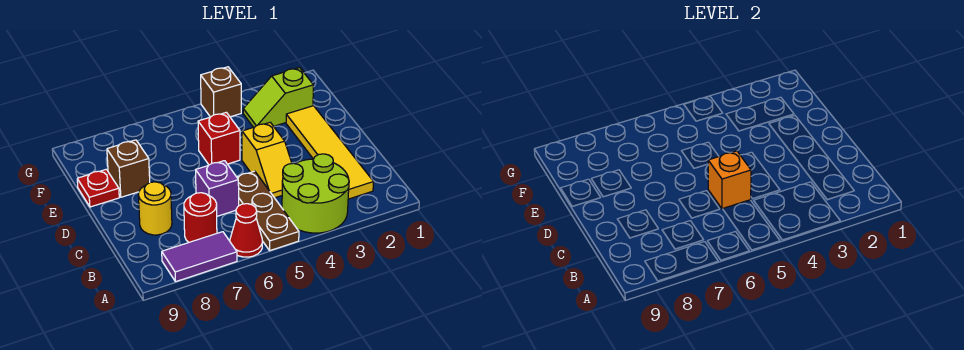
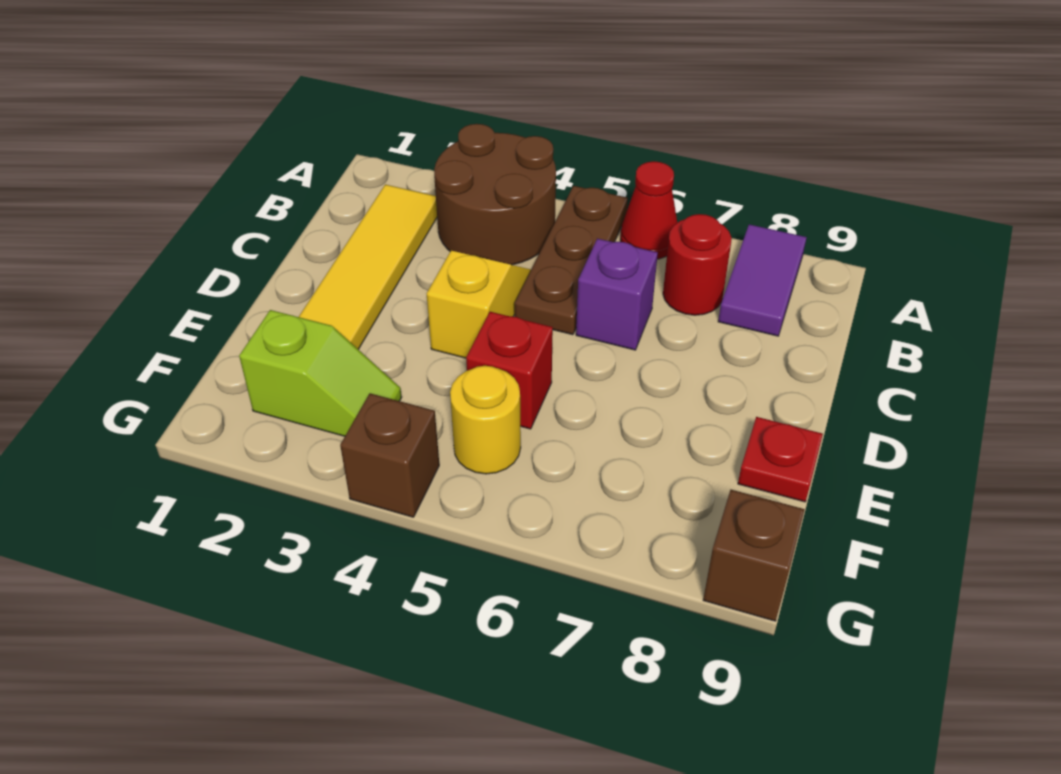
lime 2x2 round brick [282,154,349,233] -> brown 2x2 round brick [434,124,556,265]
purple 1x2 tile [162,232,237,282] -> purple 1x2 tile turned to [718,224,807,336]
orange 1x1 brick [708,151,751,209] -> none
yellow 1x1 round brick [139,182,172,235] -> yellow 1x1 round brick moved to [450,366,521,474]
brown 1x1 brick [107,140,150,197] -> brown 1x1 brick moved to [703,490,805,621]

